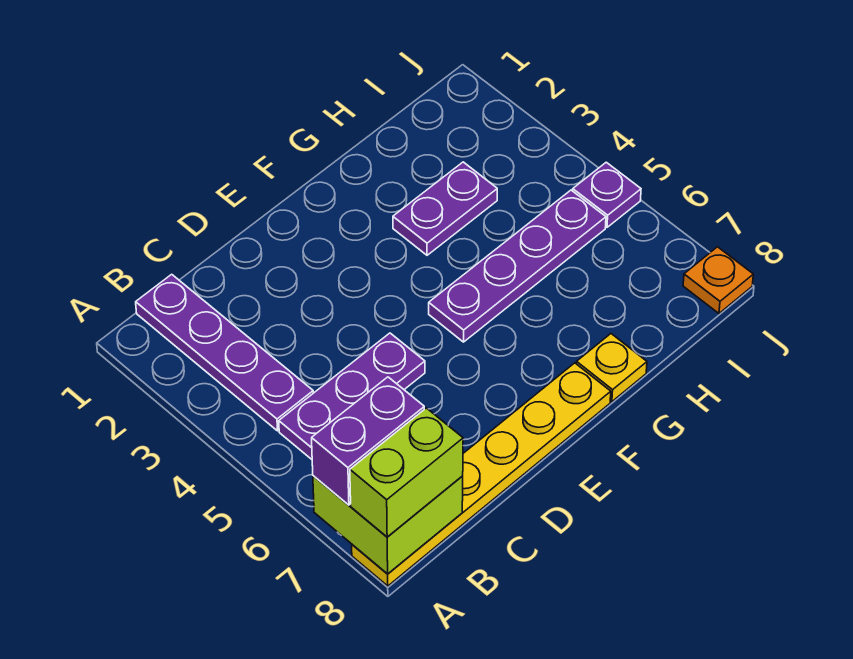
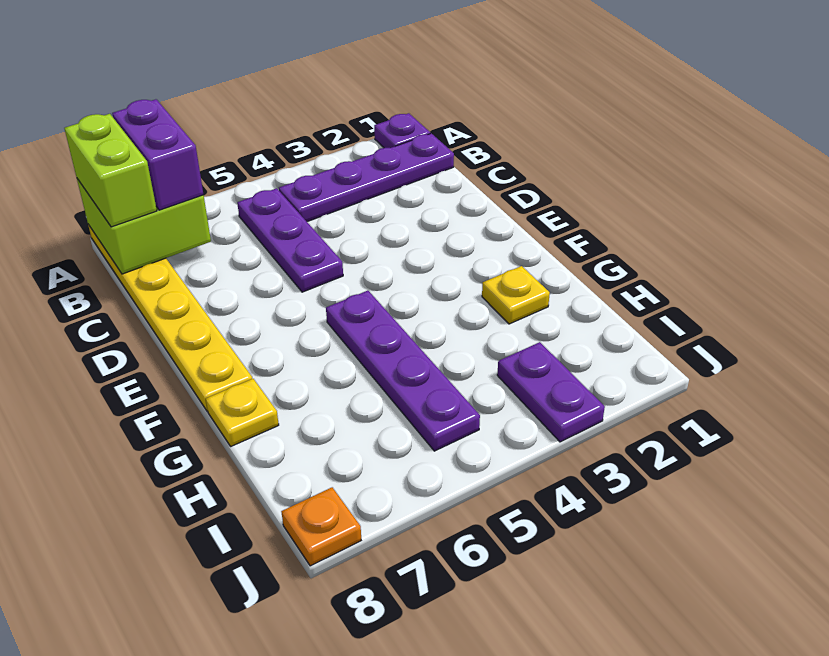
none -> yellow 1x1 plate [482,266,550,324]
purple 1x2 plate [393,162,497,255] -> purple 1x2 plate moved to [497,342,605,442]
purple 1x1 plate [573,162,641,227] -> purple 1x1 plate moved to [374,113,430,148]

